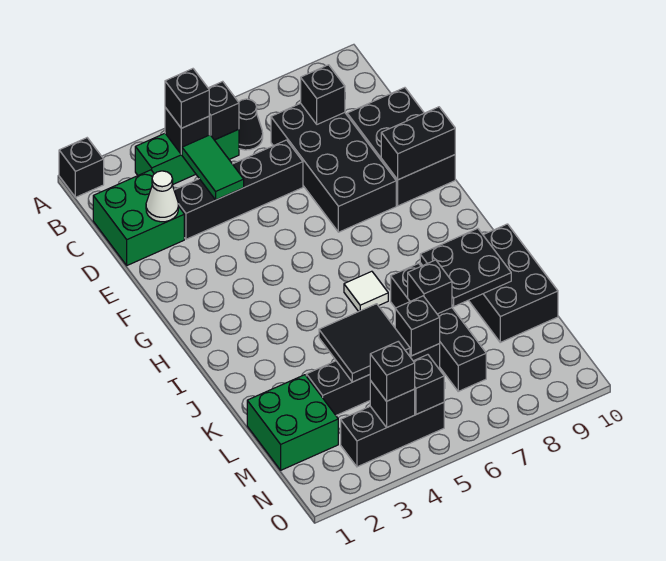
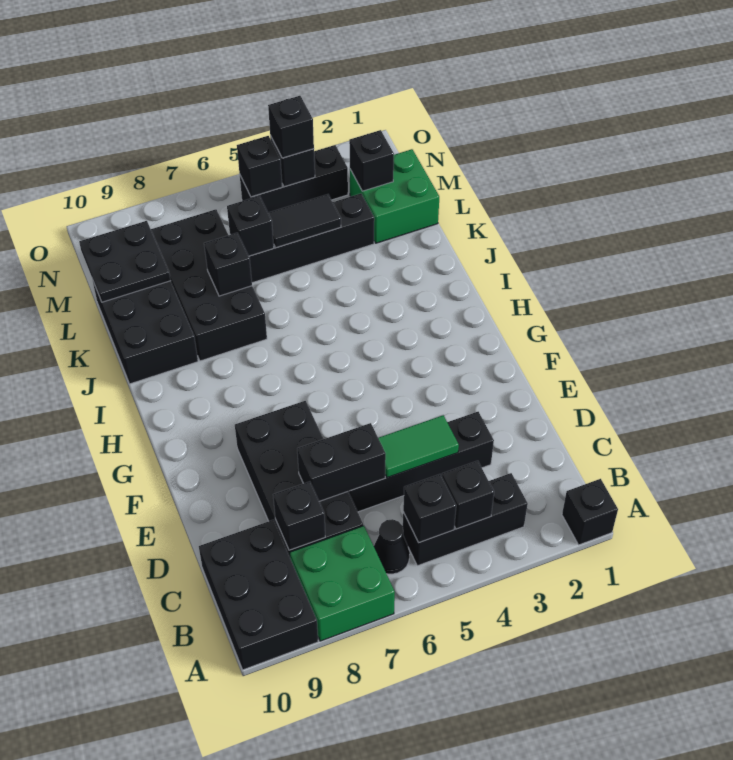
green 1x3 brick [135,129,239,185] -> black 1x3 brick [403,473,528,566]
black 1x1 brick [165,69,209,128] -> black 1x1 brick moved to [349,130,394,191]
green 2x2 brick [93,170,184,265] -> green 2x2 brick moved to [290,526,395,641]
green 1x2 tile [182,135,244,200] -> green 1x2 tile turned to [378,415,459,478]
white 1x1 cone [146,171,178,222] -> none
black 2x3 brick [347,88,455,206] -> black 2x3 brick moved to [199,520,318,670]
black 1x2 brick [381,107,455,180] -> black 1x2 brick moved to [297,423,386,501]
white 1x1 tile [344,271,388,312] -> none
black 1x4 brick [391,263,486,391] -> black 2x4 brick [151,209,267,361]
black 2x2 plate [420,228,511,306] -> black 2x2 plate moved to [79,221,171,302]
black 2x2 tile [319,304,410,382] -> black 1x2 tile [268,194,341,248]

